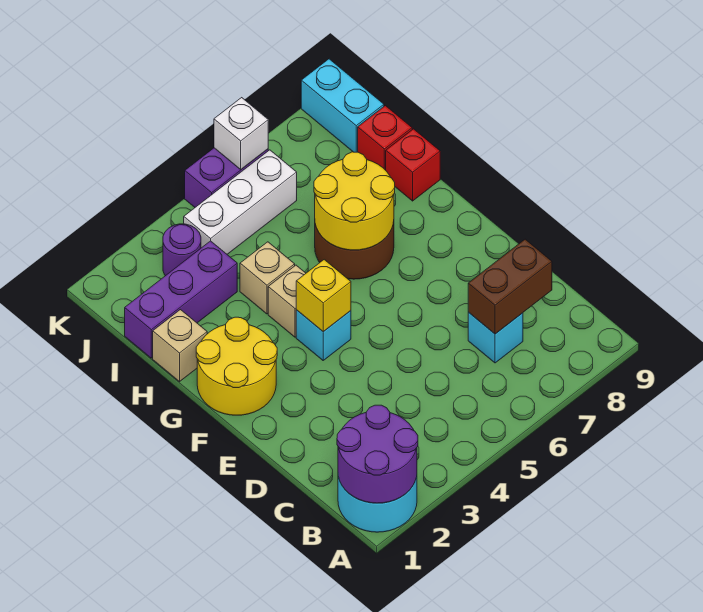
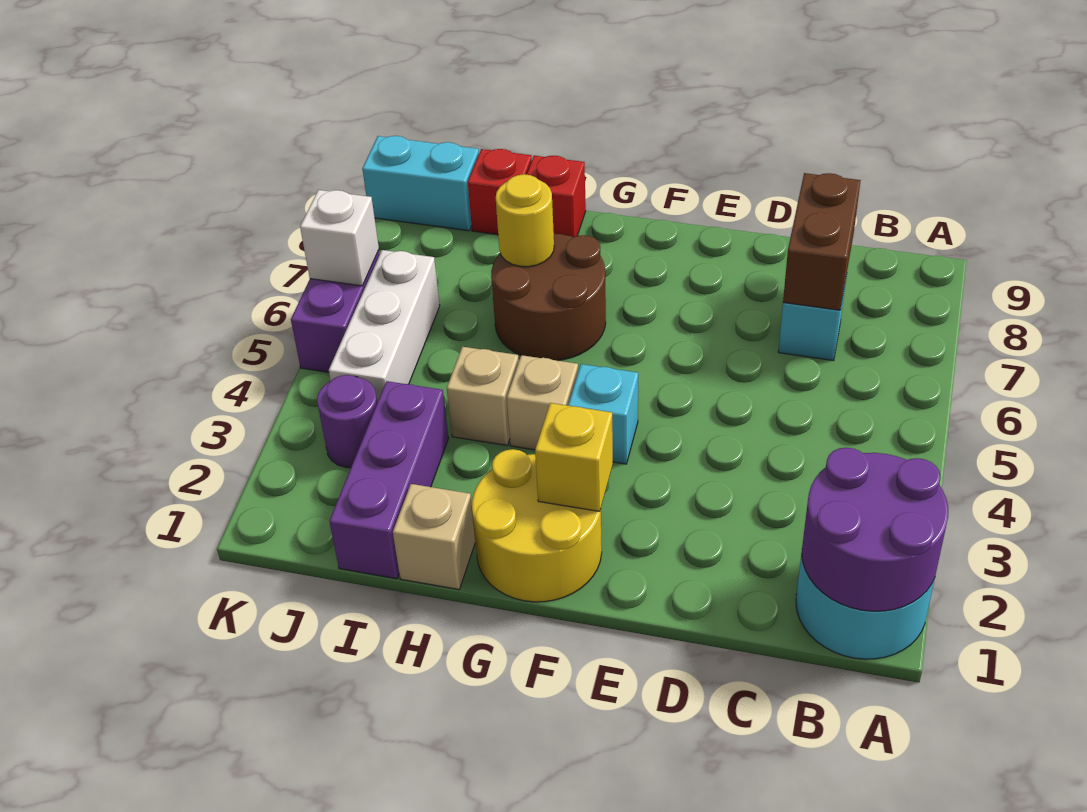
yellow 1x1 brick [296,260,351,332] -> yellow 1x1 brick moved to [535,403,613,511]
yellow 2x2 round brick [314,152,395,250] -> yellow 1x1 round brick [496,174,554,267]

